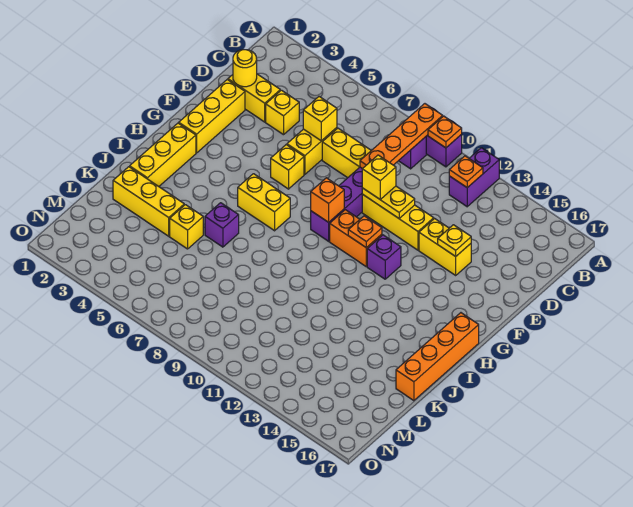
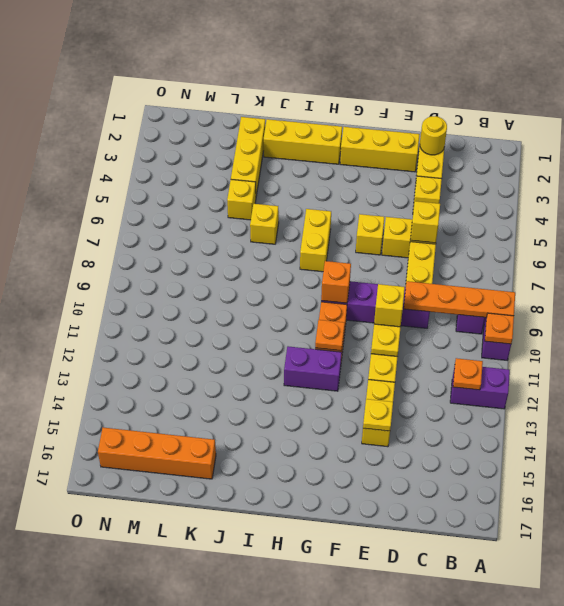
purple 1x1 brick [367,235,401,279] -> purple 1x2 brick [284,346,342,391]
orange 1x4 brick [396,313,479,401] -> orange 1x4 brick moved to [98,428,216,479]
purple 1x1 brick [205,203,239,247] -> yellow 1x1 brick [250,204,279,244]

